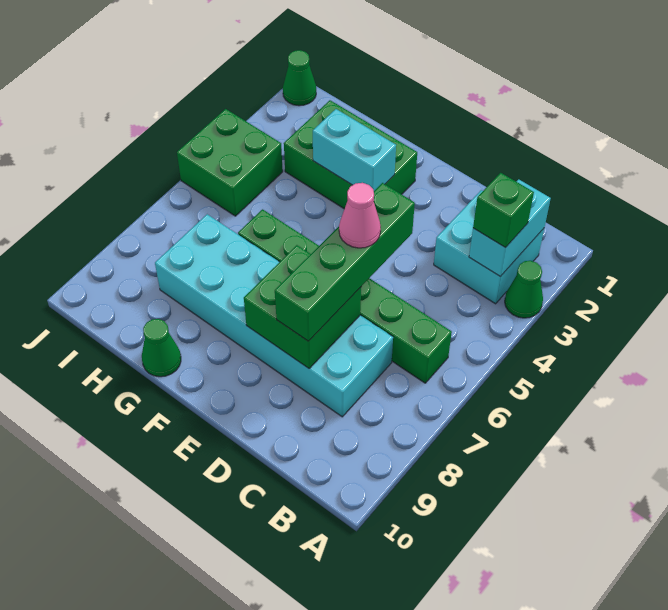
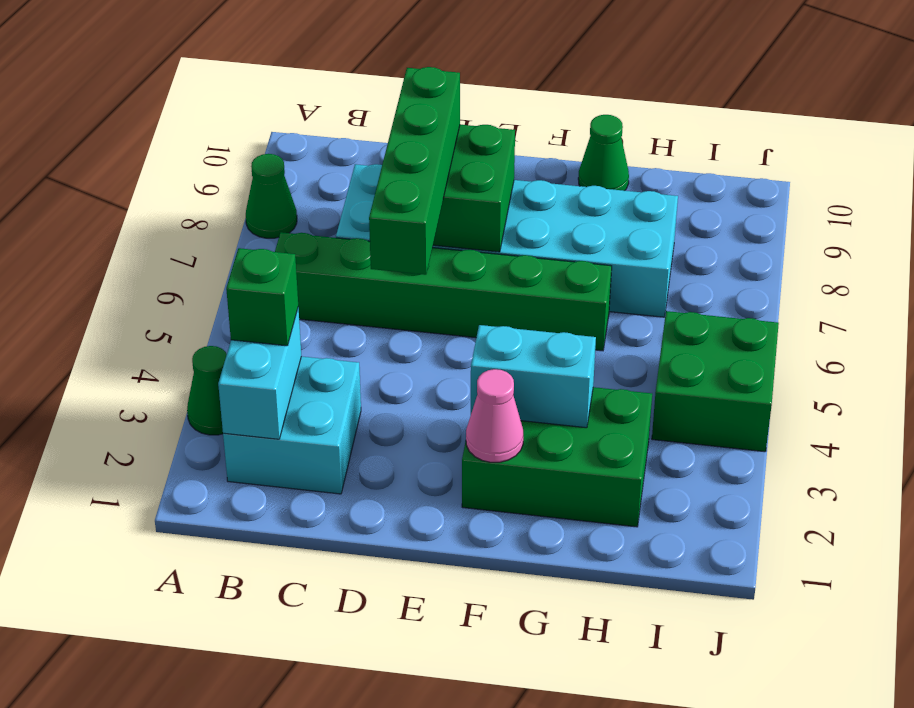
pink 1x1 cone [339,183,381,248] -> pink 1x1 cone moved to [466,369,523,462]
green 1x1 cone [283,50,316,106] -> green 1x1 cone moved to [246,154,297,238]

